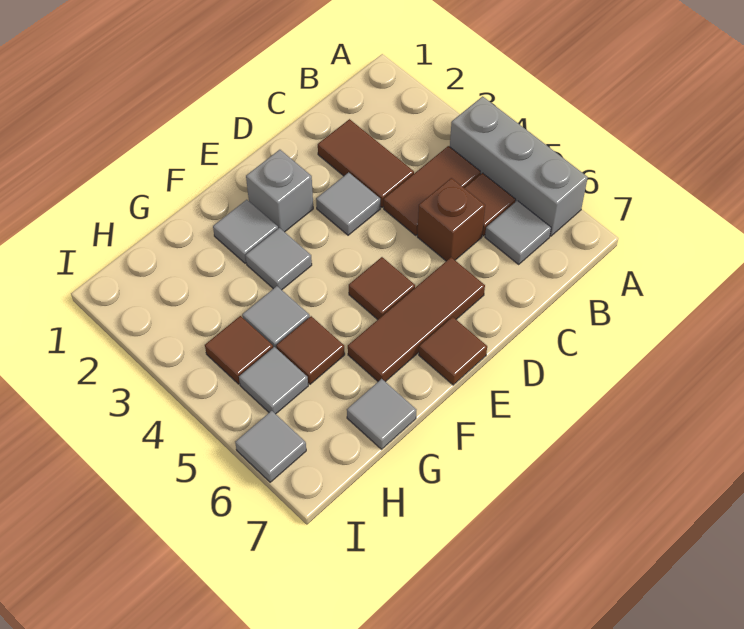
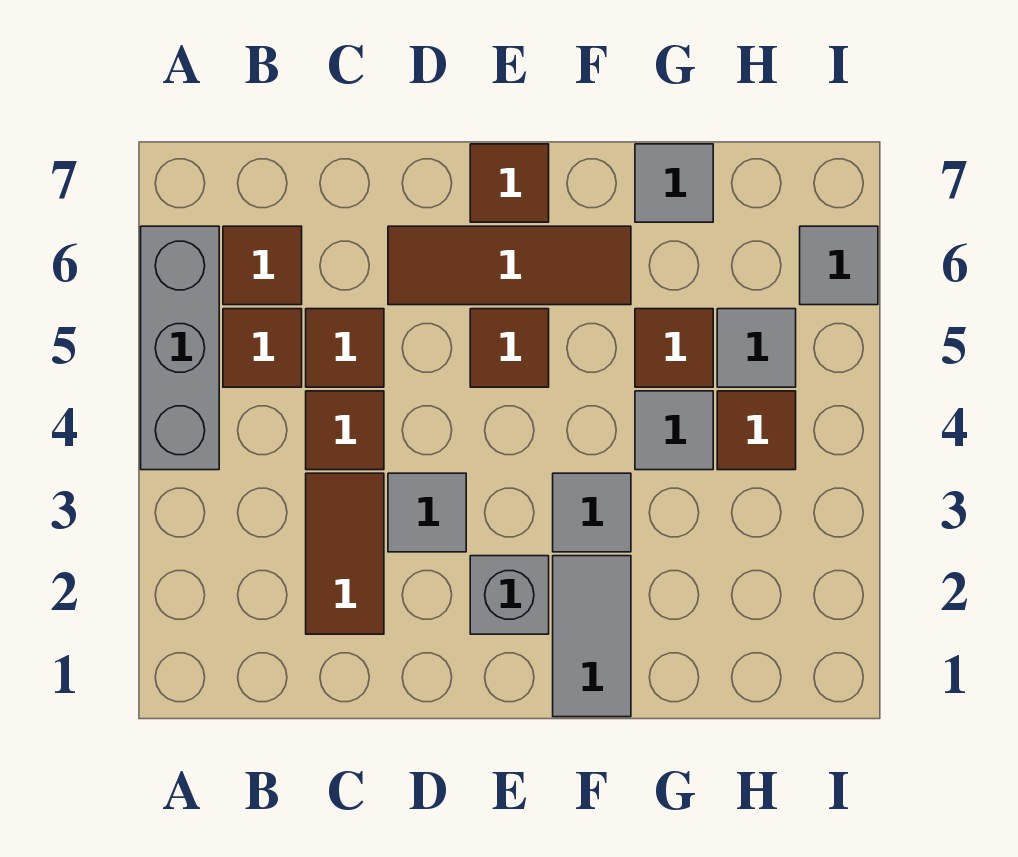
brown 1x2 tile [384,146,481,235] -> brown 1x1 tile [306,391,384,470]
grey 1x1 tile [485,201,551,264] -> brown 1x1 tile [223,226,302,305]
brown 1x1 brick [417,178,485,261] -> brown 1x1 tile [306,309,384,387]
grey 1x1 tile [213,200,278,263] -> grey 1x2 tile [553,556,631,717]

